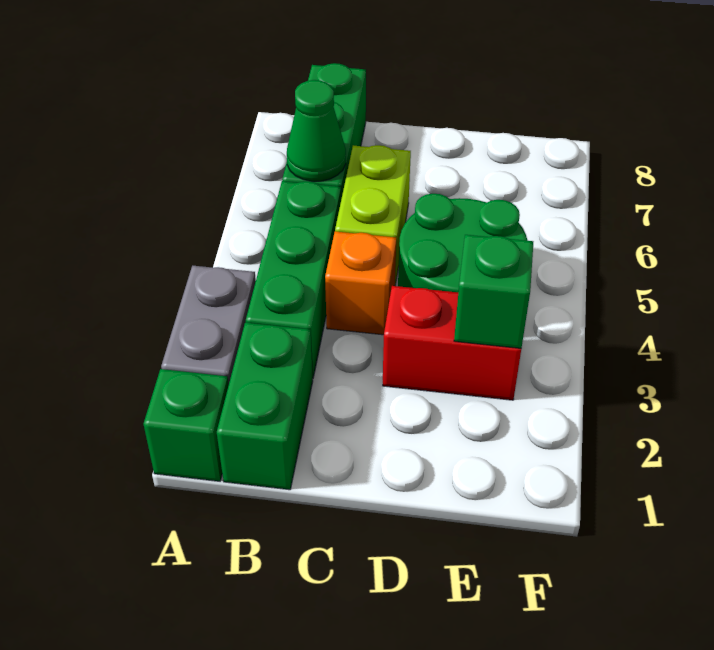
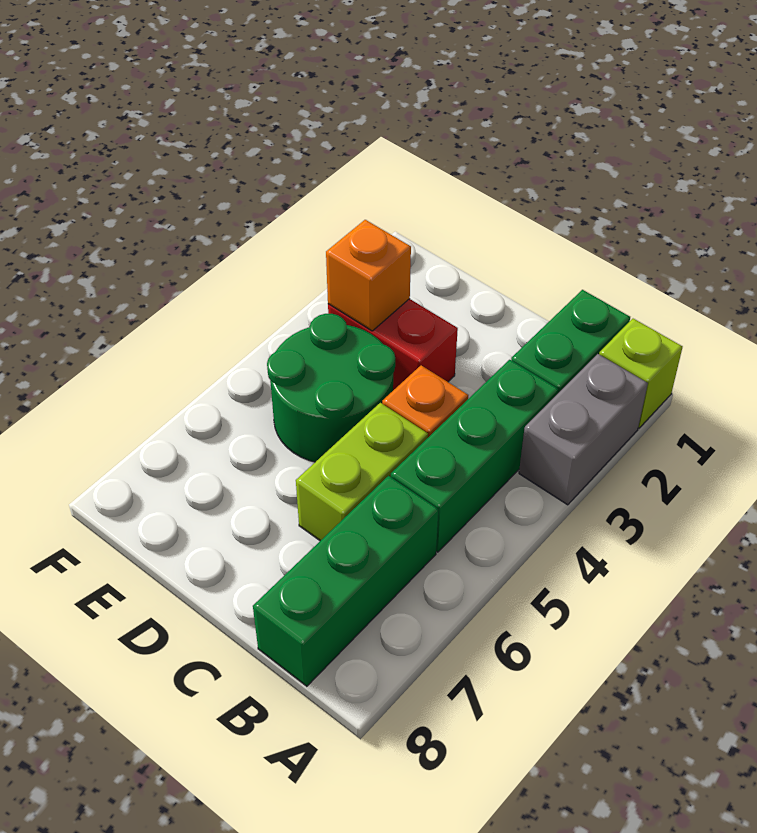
green 1x1 brick [143,369,229,481] -> lime 1x1 brick [599,319,683,428]
green 1x1 cone [287,80,346,181] -> none
green 1x1 brick [454,235,533,348] -> orange 1x1 brick [326,220,411,331]

